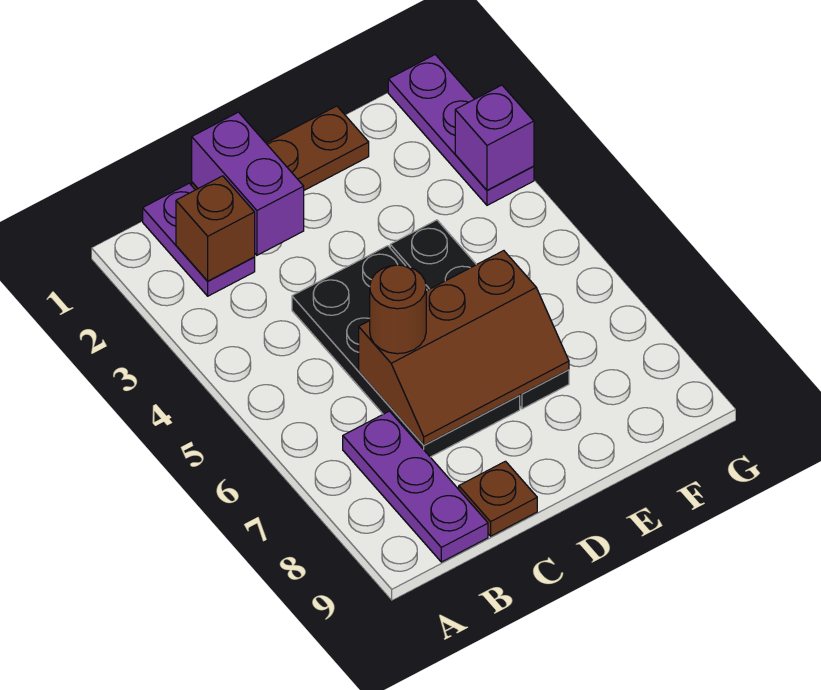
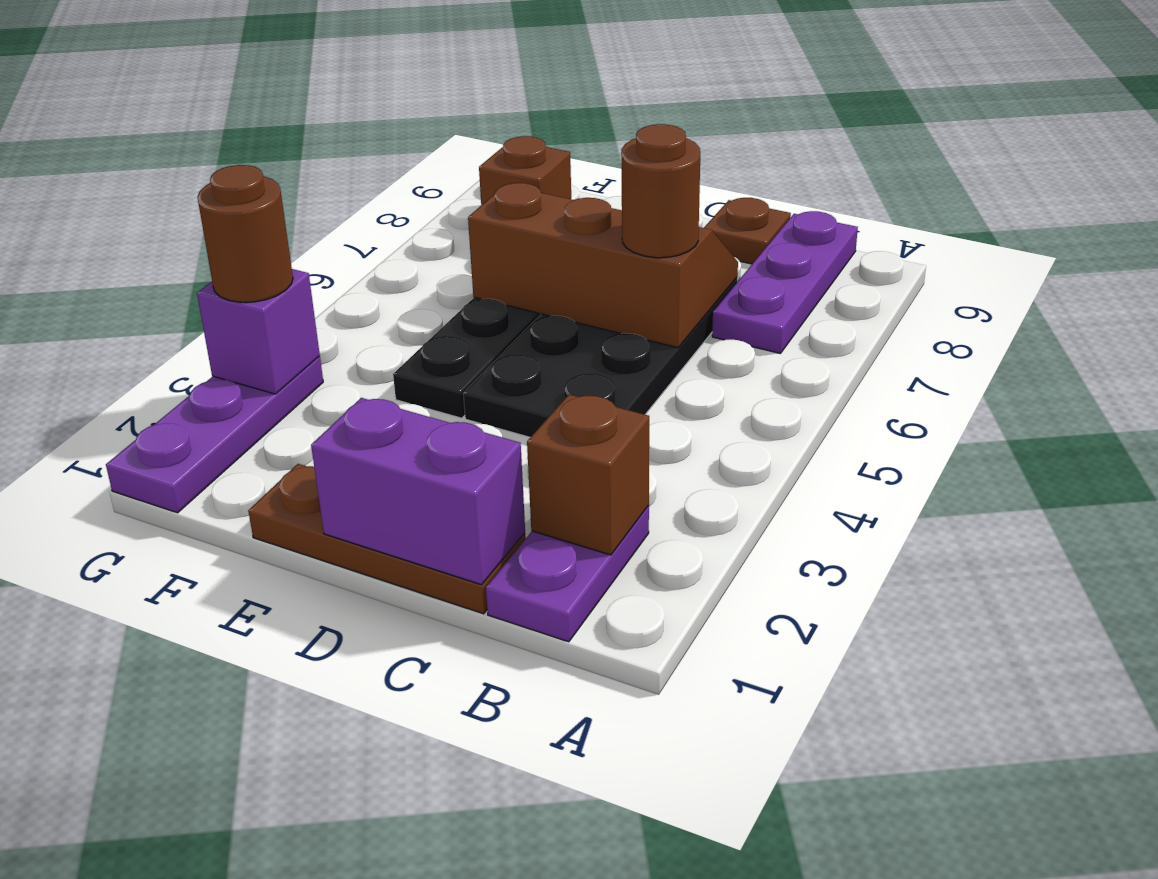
purple 1x2 brick [192,112,304,255] -> purple 1x2 brick turned to [311,398,525,585]
none -> brown 1x1 brick [479,136,571,205]
none -> brown 1x1 round brick [197,165,293,302]

